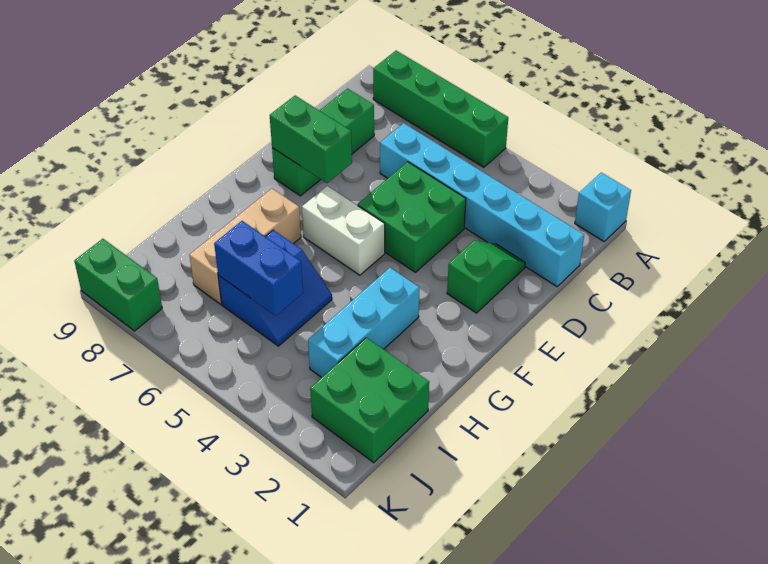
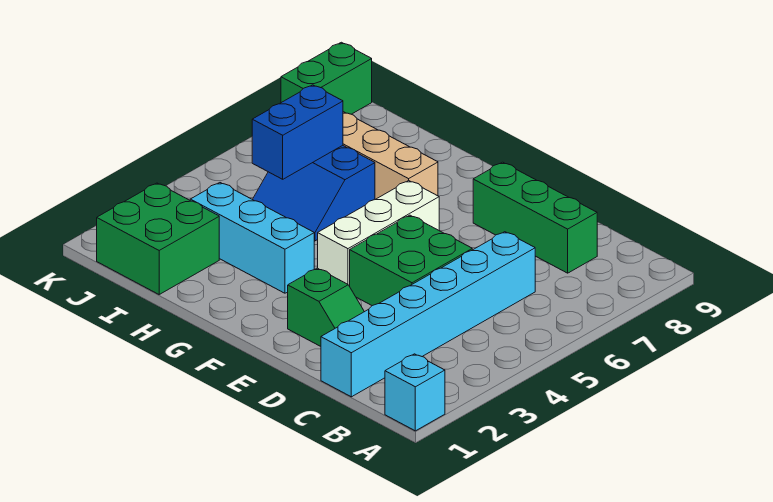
green 1x4 brick [373,51,508,167] -> none
green 1x2 brick [270,96,352,183] -> none
white 1x2 brick [302,186,385,275] -> white 1x3 brick [318,181,439,286]

